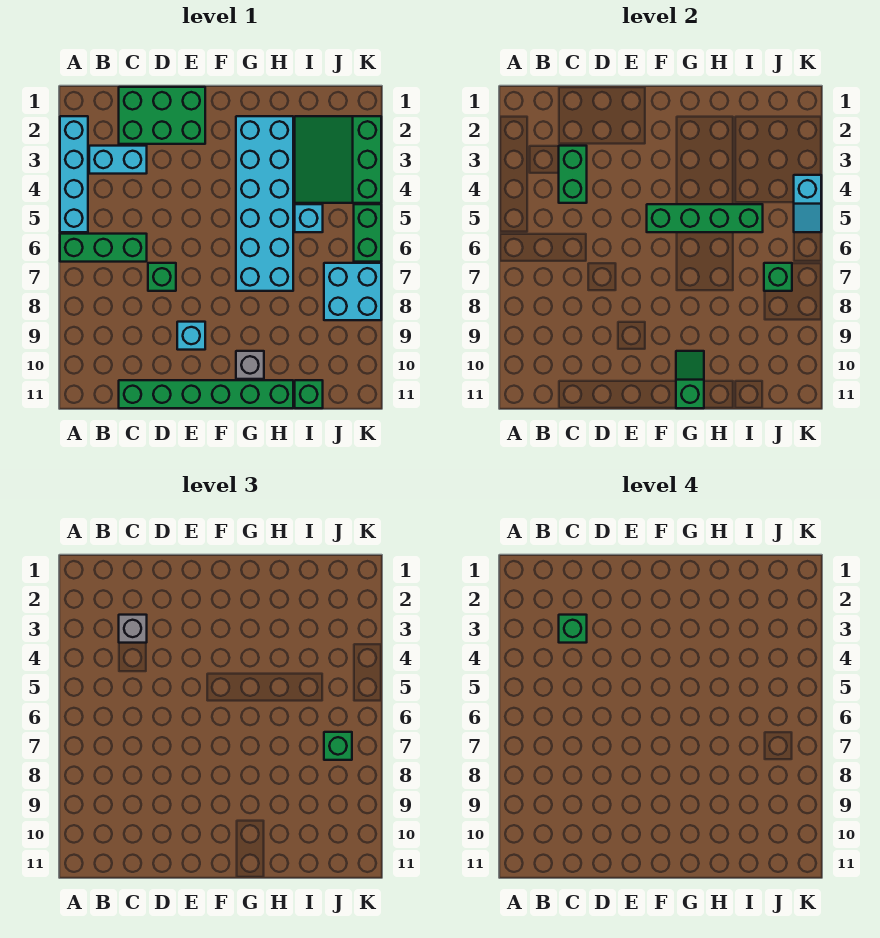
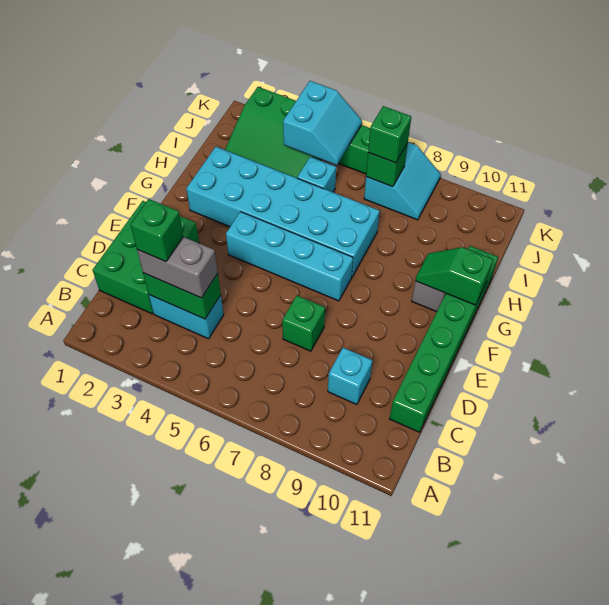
cyan 1x4 brick [60,116,88,232] -> cyan 1x4 brick moved to [226,212,353,301]
green 1x3 brick [60,234,147,262] -> none
cyan 1x2 brick [89,146,147,174] -> cyan 1x2 brick turned to [149,295,224,339]
grey 1x1 brick [119,615,147,643] -> grey 1x2 brick [137,237,218,298]
cyan 1x1 brick [177,322,205,350] -> cyan 1x1 brick moved to [328,348,372,405]
green 1x4 brick [647,204,763,232] -> none
green 1x1 brick [295,380,323,408] -> none
cyan 2x2 brick [324,263,381,320] -> cyan 2x2 slope [364,142,441,220]
cyan 1x2 slope [794,175,821,232] -> cyan 2x2 slope [283,81,362,165]

